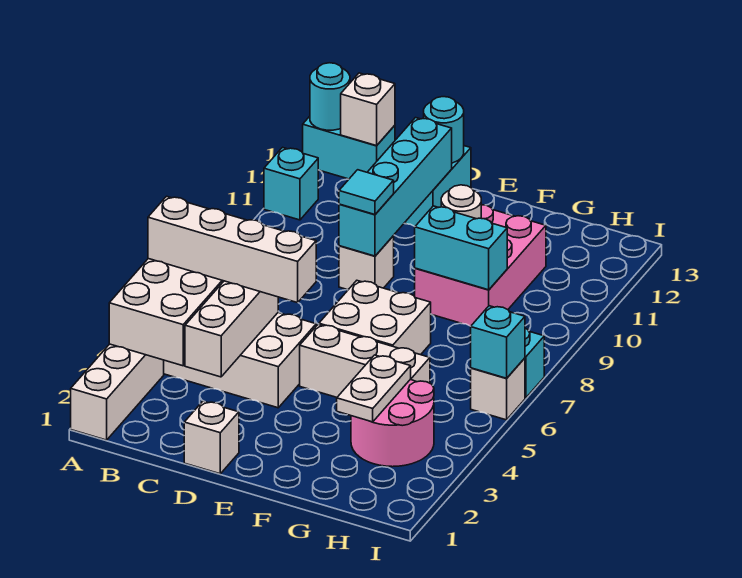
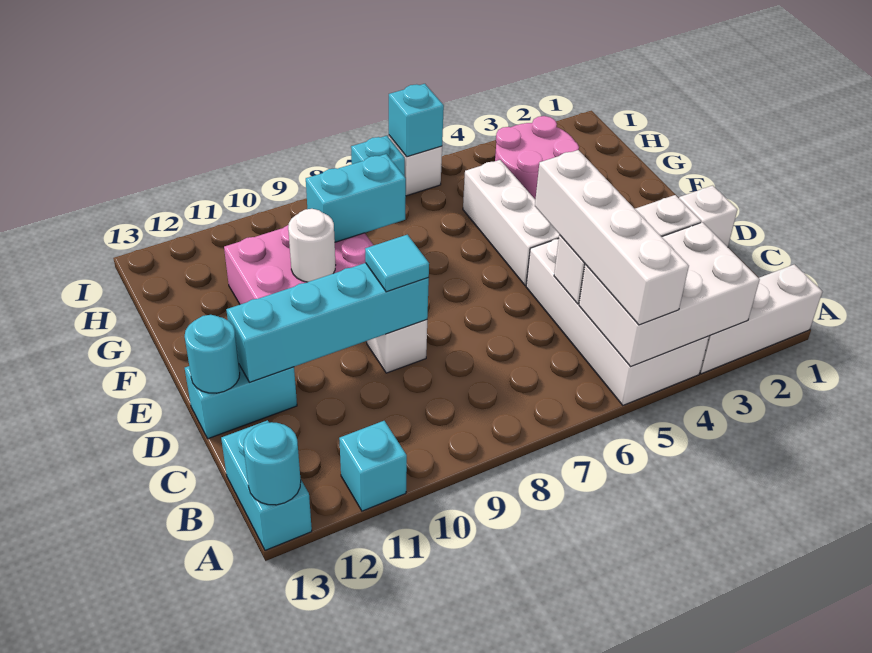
white 1x1 brick [341,73,395,146] -> none
white 2x2 brick [319,281,431,355] -> none
cyan 1x2 brick [415,206,507,290] -> cyan 1x2 brick turned to [306,154,406,242]
white 1x2 plate [337,355,411,422] -> none

